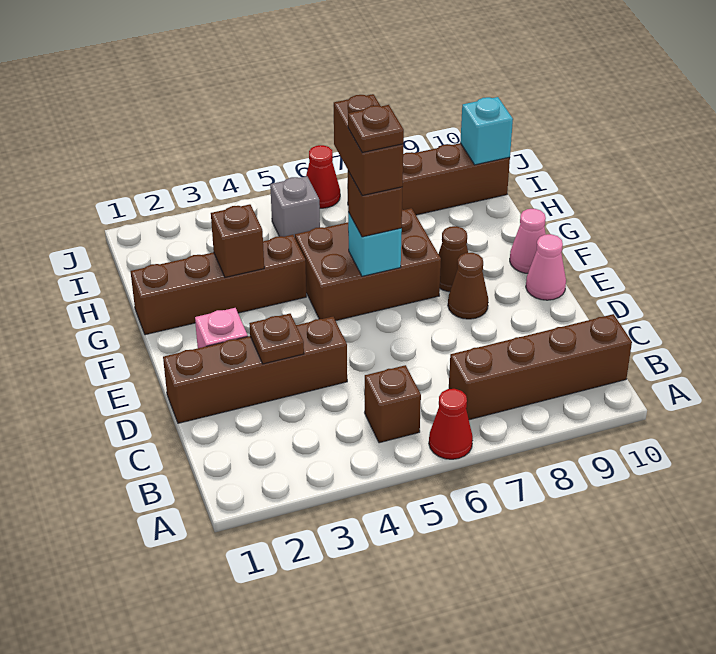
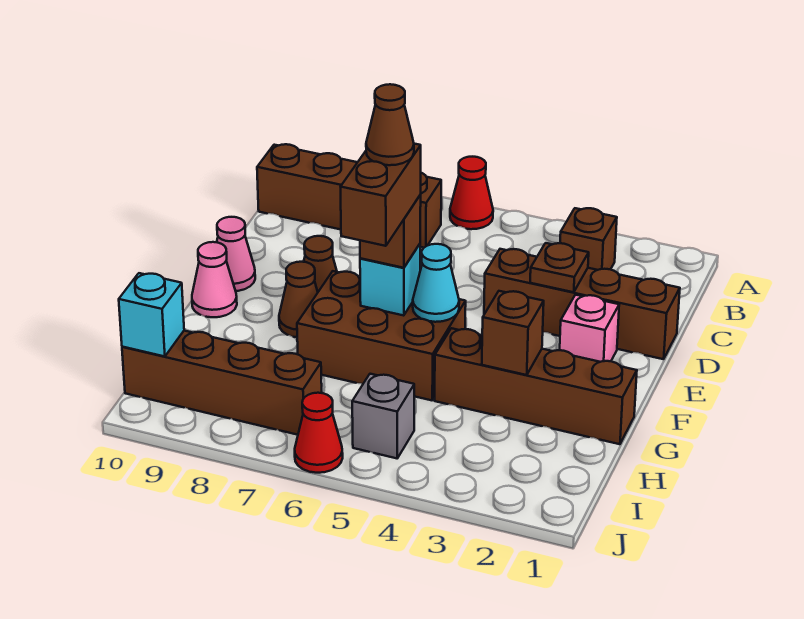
brown 1x1 brick [365,365,421,443] -> brown 1x1 brick moved to [560,208,617,270]
none -> cyan 1x1 cone [413,244,459,322]
brown 1x1 plate [348,105,404,153] -> brown 1x1 cone [366,84,414,165]

